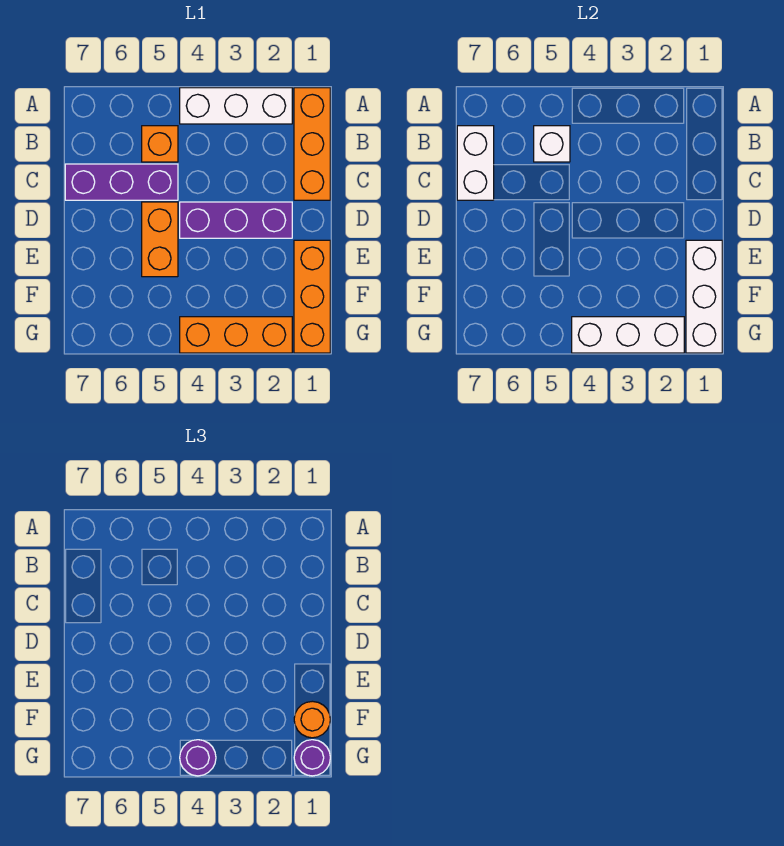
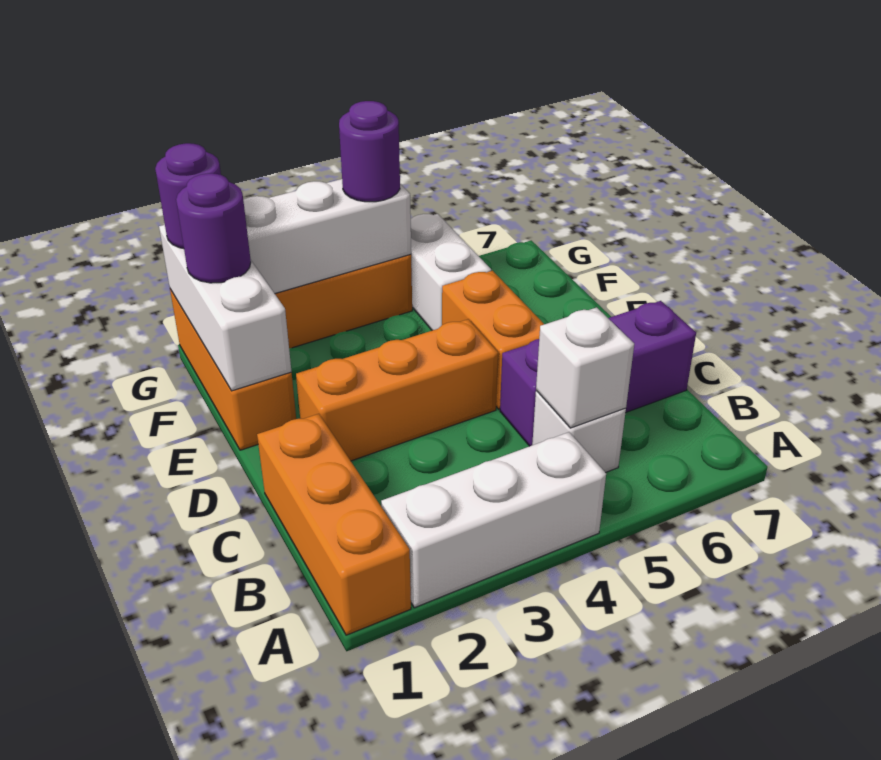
orange 1x1 brick [142,126,178,162] -> white 1x1 brick [532,391,626,473]
white 1x2 brick [457,126,494,200] -> white 1x2 brick moved to [411,214,491,330]
purple 1x3 brick [180,202,292,238] -> orange 1x3 brick [296,319,498,461]
orange 1x1 round brick [294,701,330,738] -> purple 1x1 round brick [176,173,251,283]

